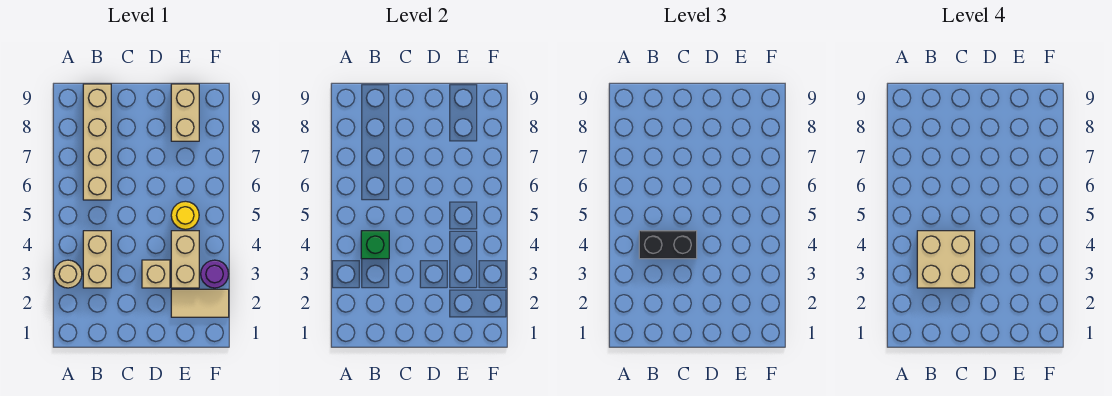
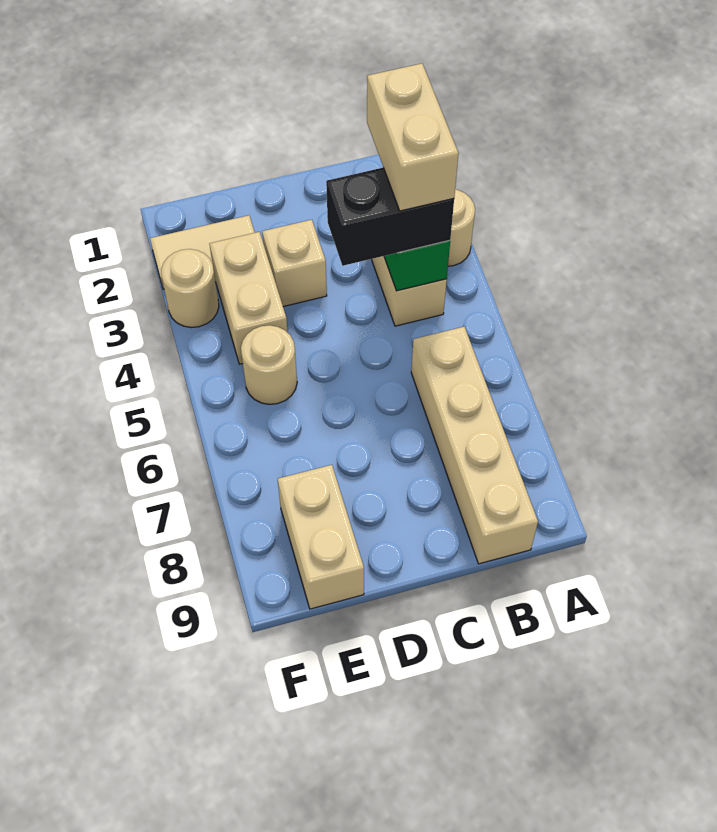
tan 2x2 brick [917,231,975,288] -> tan 1x2 brick [367,64,459,211]
yellow 1x1 round brick [171,201,199,229] -> tan 1x1 round brick [241,325,297,404]
purple 1x1 round brick [201,260,228,288] -> tan 1x1 round brick [161,249,219,327]

